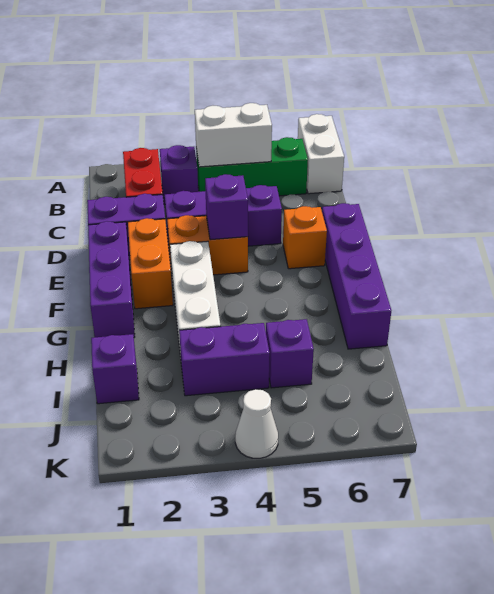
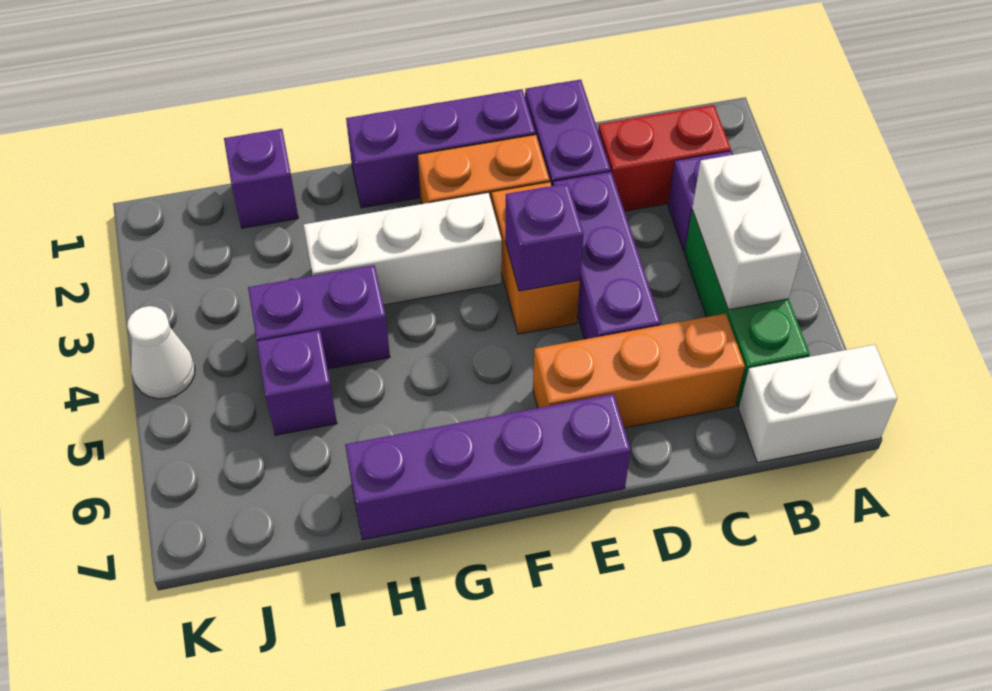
orange 1x1 brick [283,206,327,269] -> orange 1x3 brick [533,314,745,428]
purple 1x2 brick [179,323,270,396] -> purple 1x2 brick turned to [248,265,390,369]

